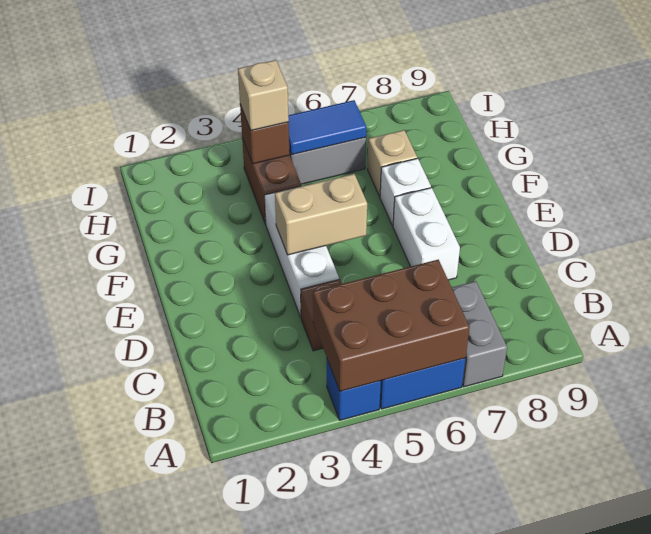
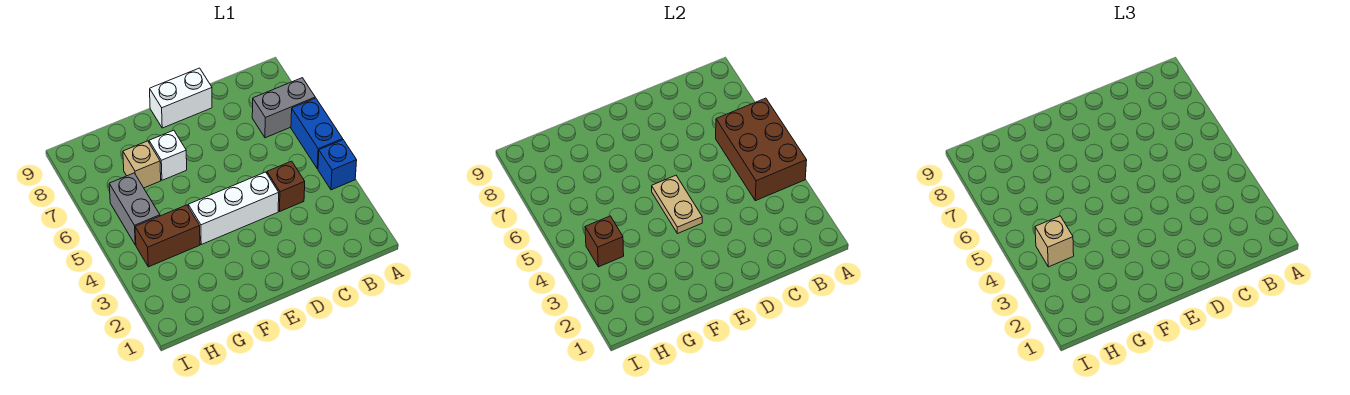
white 1x2 brick [393,188,460,280] -> white 1x2 brick moved to [150,68,212,128]
tan 1x2 brick [275,174,367,255] -> tan 1x2 plate [652,175,702,234]
blue 1x2 tile [288,100,366,155] -> none

